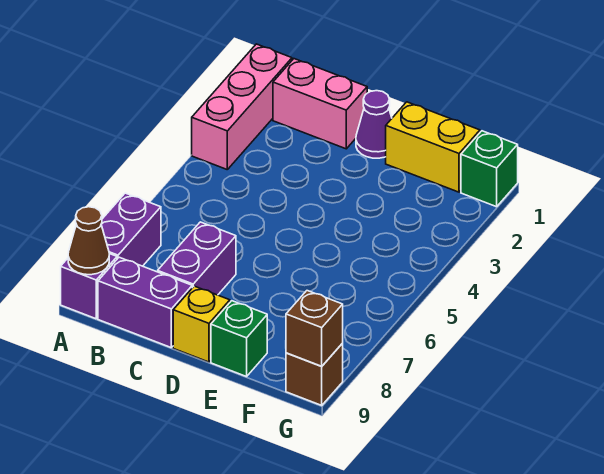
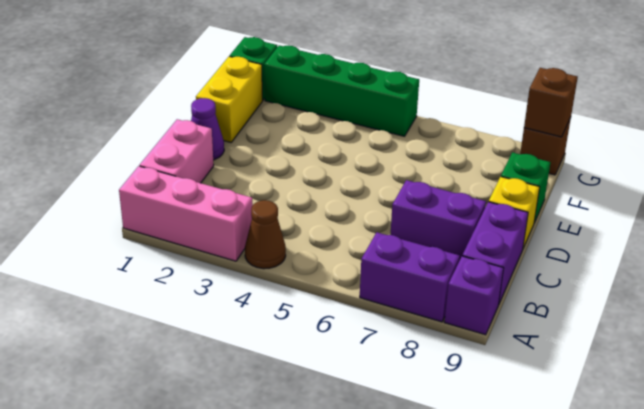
brown 1x1 cone [68,207,109,275] -> brown 1x1 cone moved to [245,200,286,269]
none -> green 1x4 brick [264,45,419,136]

